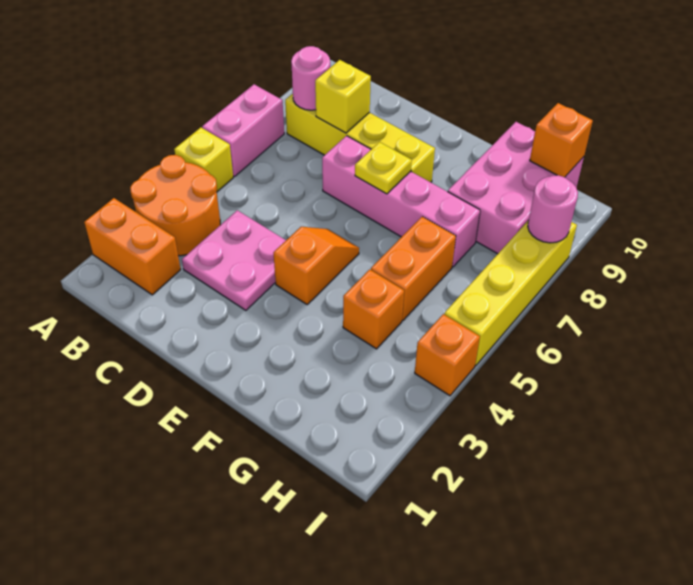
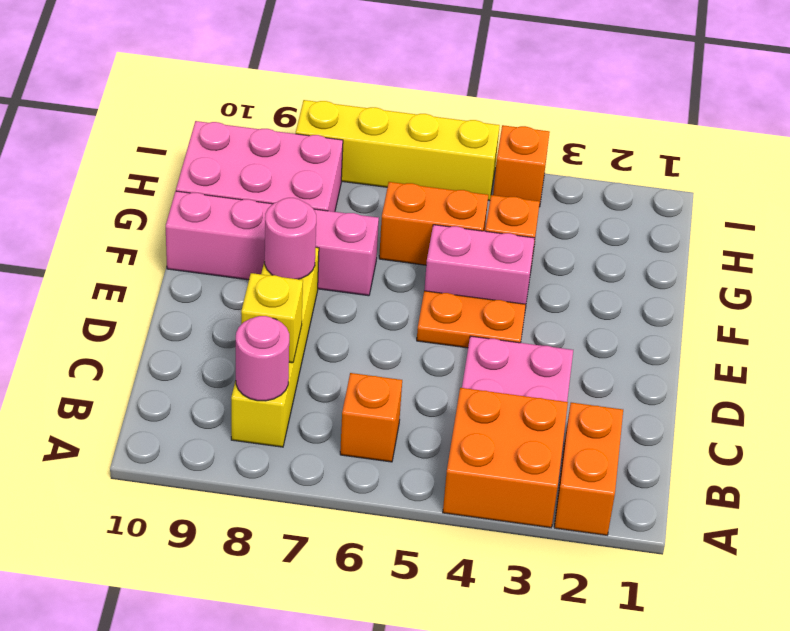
orange 2x2 round brick [130,155,220,256] -> orange 2x2 brick [443,388,568,528]
yellow 1x1 brick [174,128,233,192] -> none
pink 1x2 brick [202,84,284,177] -> pink 1x2 brick moved to [424,225,535,304]
pink 1x4 brick [322,136,480,267] -> pink 1x4 brick turned to [166,191,379,296]
orange 1x2 slope [274,227,359,304] -> orange 1x2 plate [417,291,526,348]
yellow 1x1 plate [355,142,412,194] -> none
orange 1x1 brick [530,103,593,177] -> orange 1x1 brick moved to [340,373,402,462]
pink 1x1 round brick [528,175,578,243] -> pink 1x1 round brick moved to [265,198,316,279]

